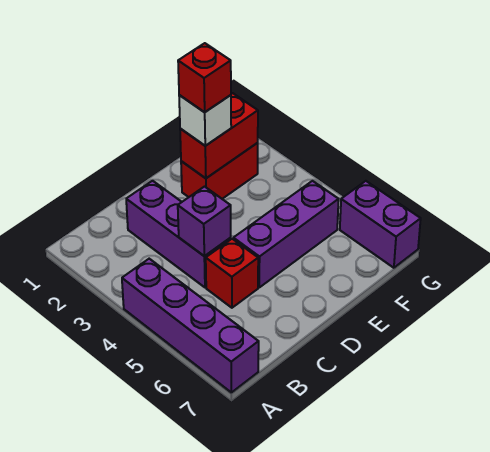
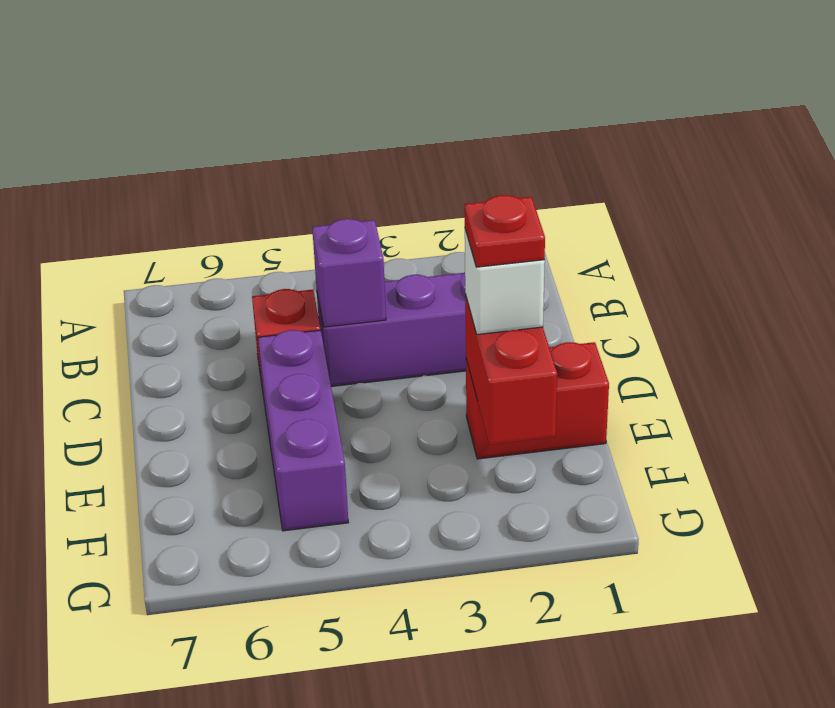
purple 1x4 brick [122,259,259,392] -> none
red 1x2 brick [181,143,258,199] -> red 1x2 brick turned to [466,342,609,459]
red 1x1 brick [178,43,231,112] -> red 1x1 plate [465,195,545,267]
purple 1x2 brick [340,181,421,268] -> none

